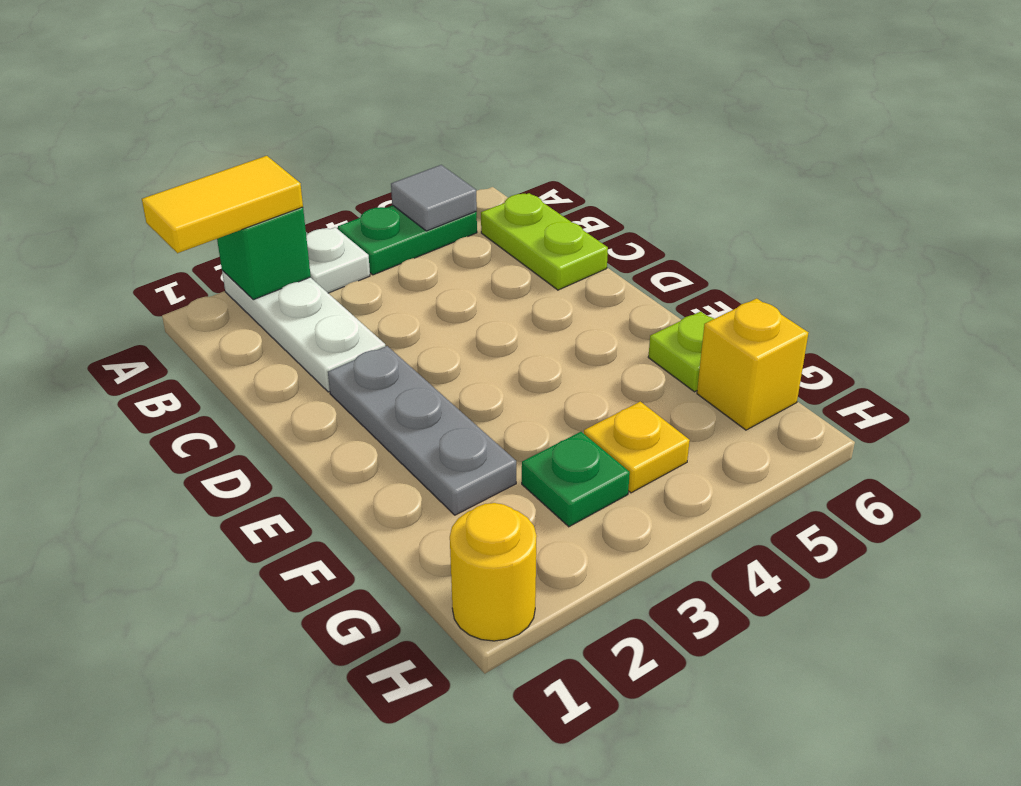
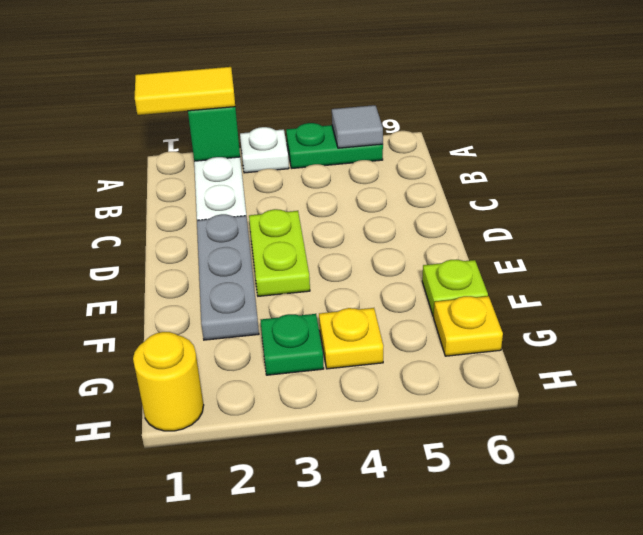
lime 1x2 plate [481,193,608,290] -> lime 1x2 plate moved to [249,209,310,296]
yellow 1x1 brick [697,298,808,430] -> yellow 1x1 plate [434,296,503,356]

